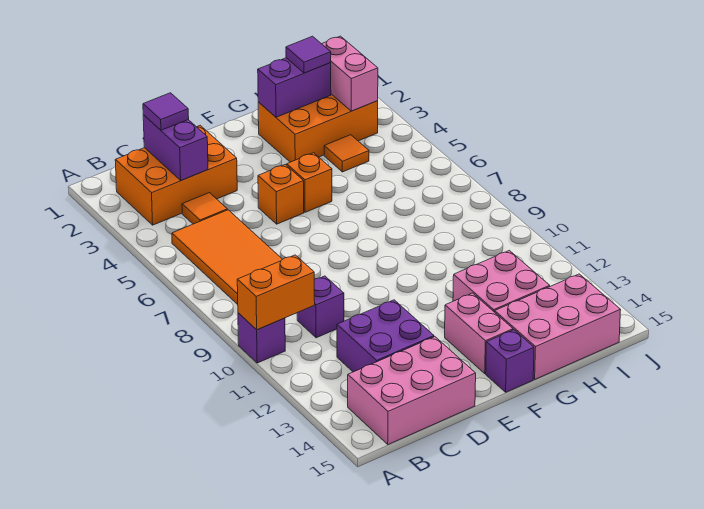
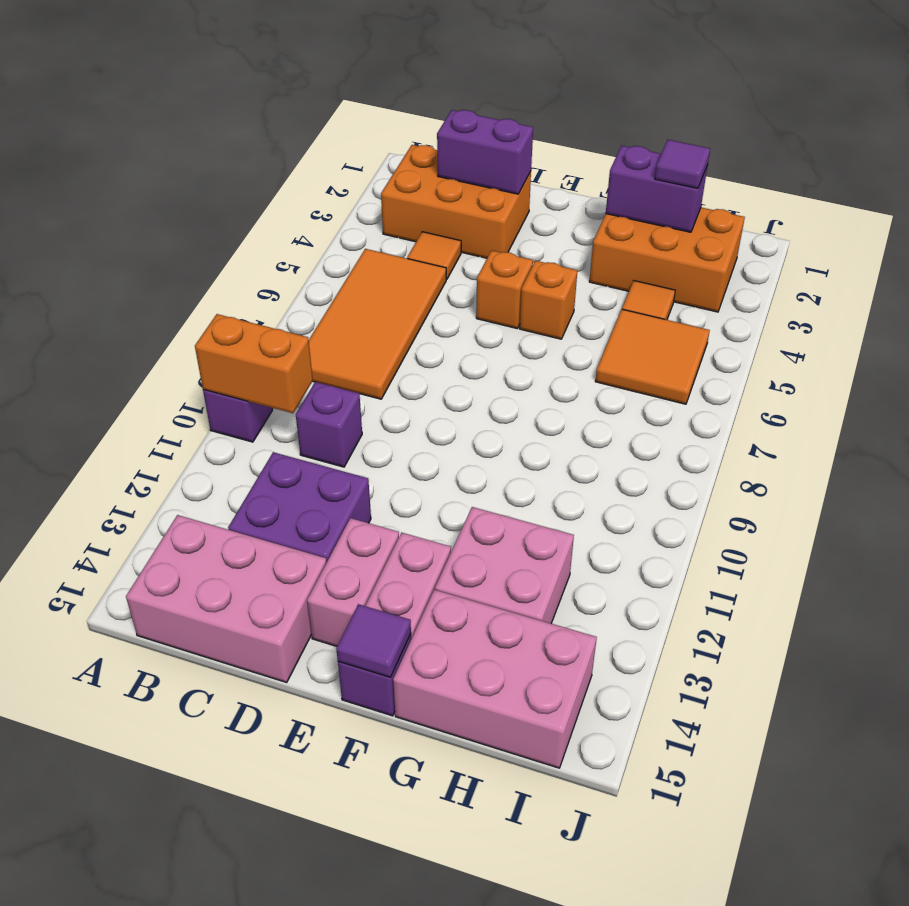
purple 1x2 brick [143,115,208,180] -> purple 1x2 brick turned to [437,110,533,194]
purple 1x1 tile [143,93,189,130] -> purple 1x1 tile moved to [336,604,411,678]
none -> orange 2x2 tile [595,309,710,404]
pink 1x2 brick [322,36,378,111] -> pink 1x2 brick moved to [307,518,399,646]

